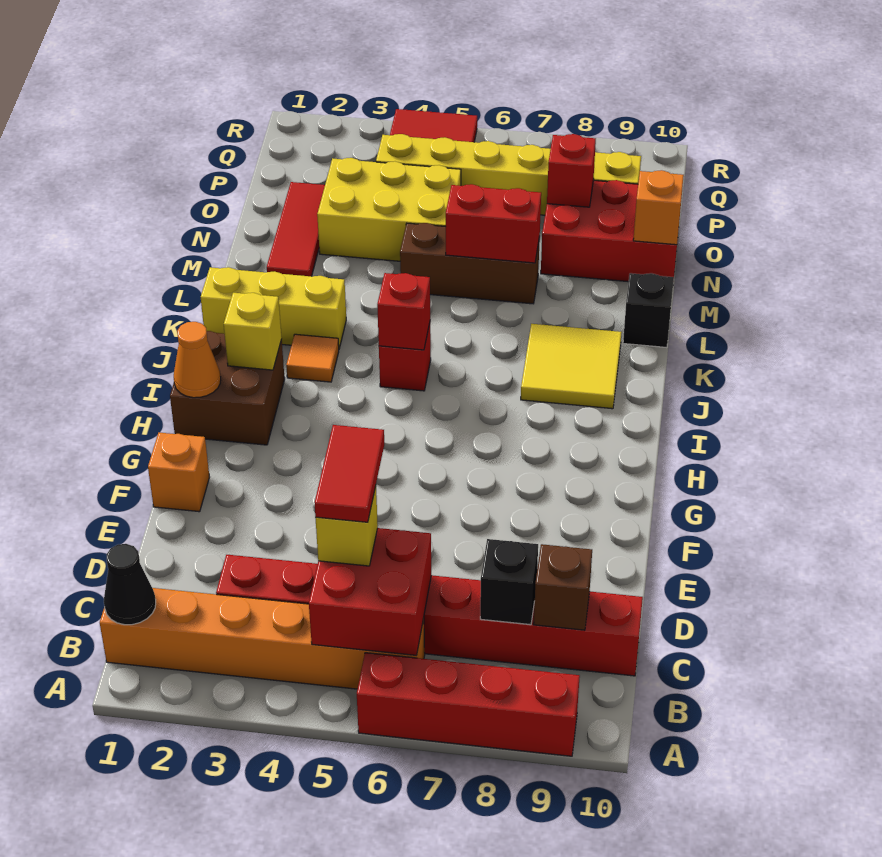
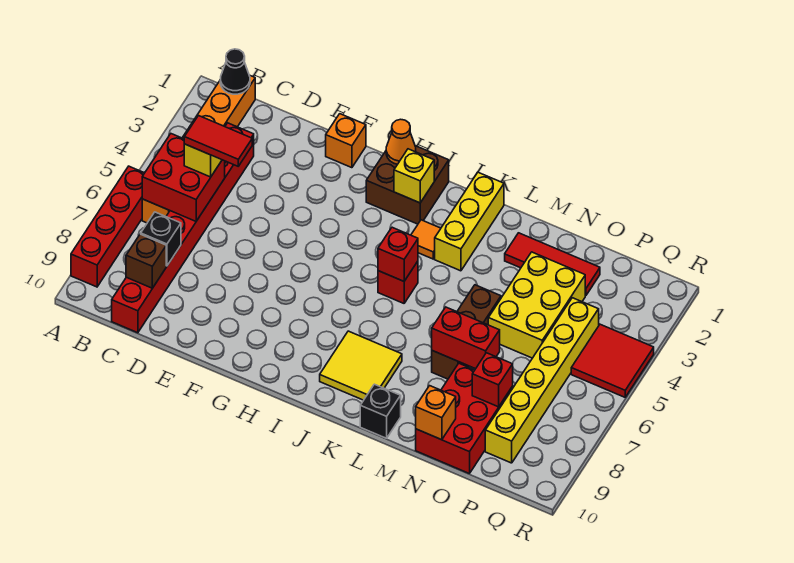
red 1x2 brick [446,184,541,263] -> red 1x2 brick turned to [432,307,500,369]

